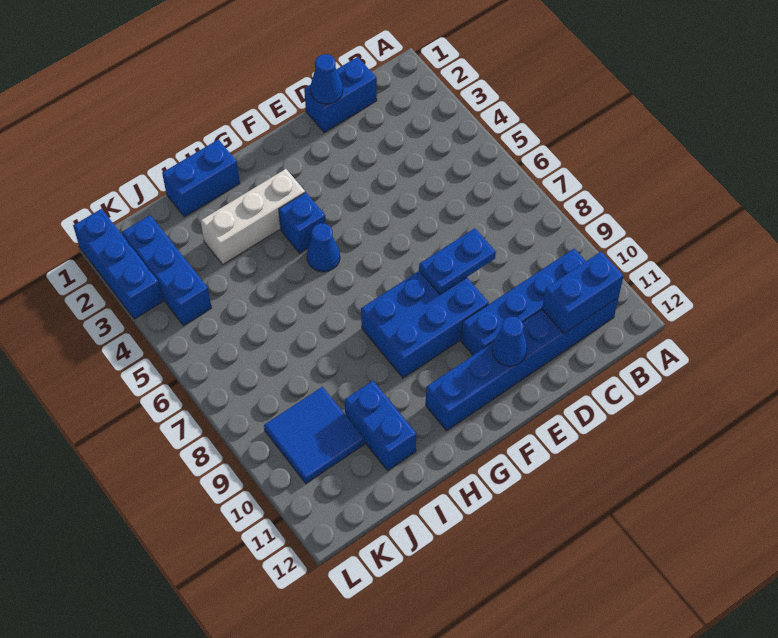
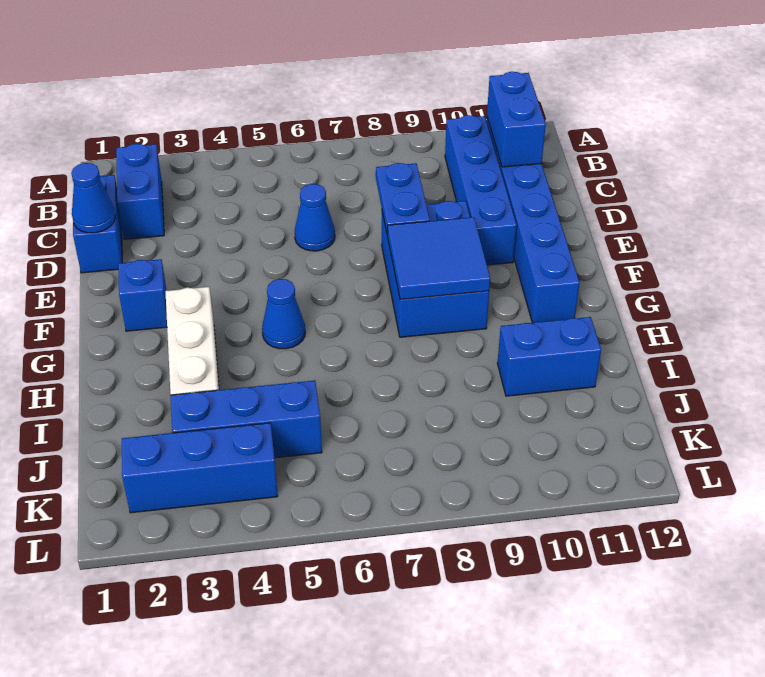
blue 1x1 cone [492,317,527,366] -> blue 1x1 cone moved to [295,184,335,251]
blue 1x1 brick [279,192,326,253] -> blue 1x1 brick moved to [118,259,167,331]
blue 1x2 brick [162,139,240,217] -> blue 1x2 brick moved to [116,144,164,239]
blue 2x2 tile [264,387,364,483] -> blue 2x2 tile moved to [387,217,490,299]
blue 1x3 brick [73,209,163,319] -> blue 1x3 brick moved to [170,380,322,458]

